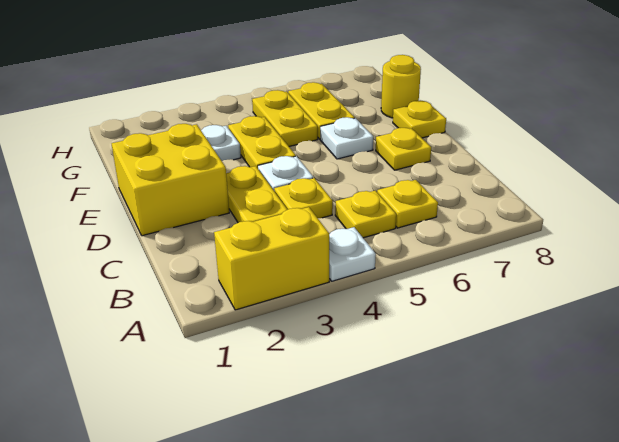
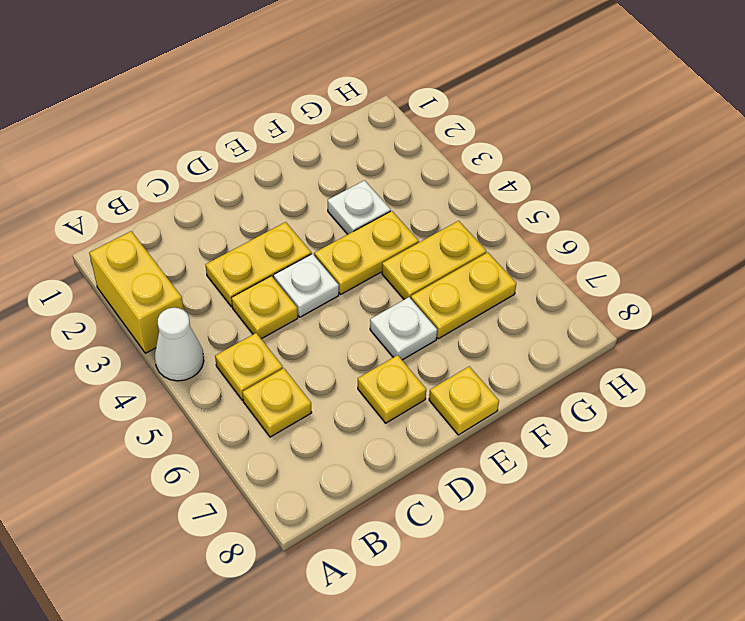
white 1x1 plate [329,227,376,281] -> white 1x1 cone [155,308,204,381]
yellow 2x2 brick [112,124,229,236] -> none
yellow 1x1 round brick [381,55,421,118] -> none

